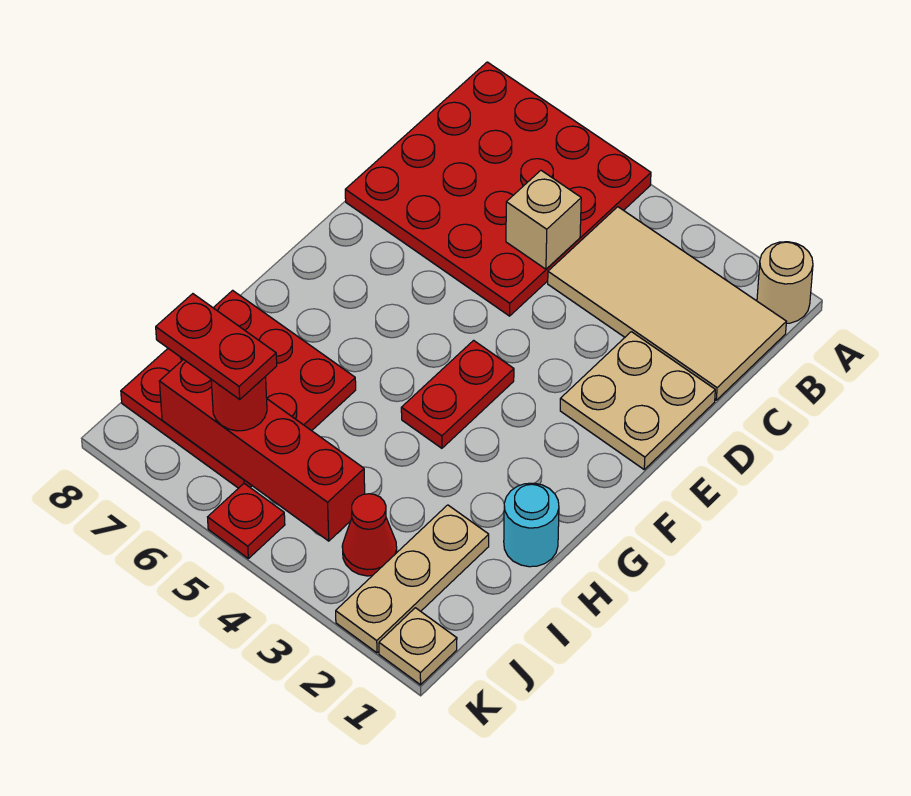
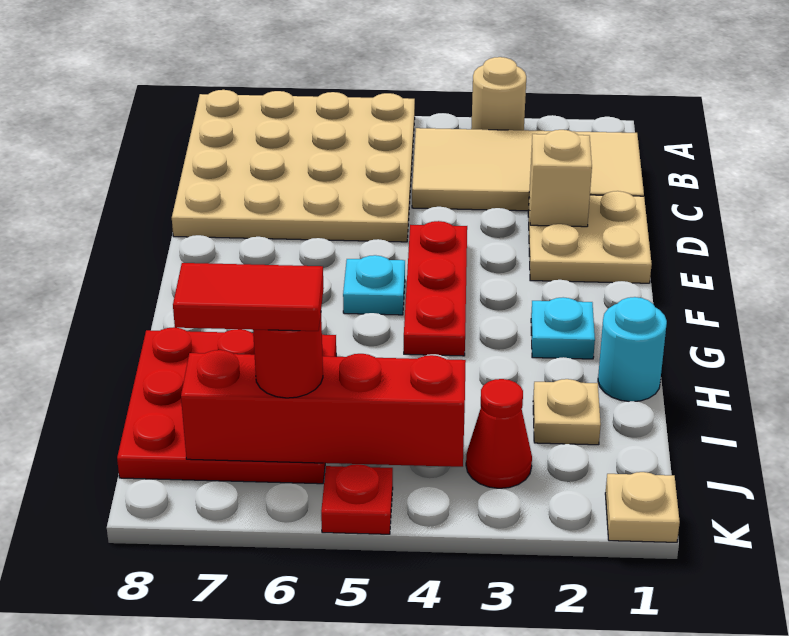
tan 1x1 round brick [757,242,813,323] -> tan 1x1 round brick moved to [471,57,526,130]
red 4x4 plate [345,62,651,316] -> tan 4x4 plate [172,90,415,242]
tan 1x1 brick [506,170,581,269] -> tan 1x1 brick moved to [529,130,592,227]
red 1x2 plate [401,340,514,448] -> red 1x3 plate [404,221,467,356]
none -> cyan 1x1 plate [343,255,405,315]
none -> cyan 1x1 plate [531,297,595,359]
tan 1x3 plate [336,505,489,653] -> tan 1x1 plate [533,379,601,445]
red 1x2 plate [156,294,277,399] -> red 1x2 tile [173,263,324,331]

